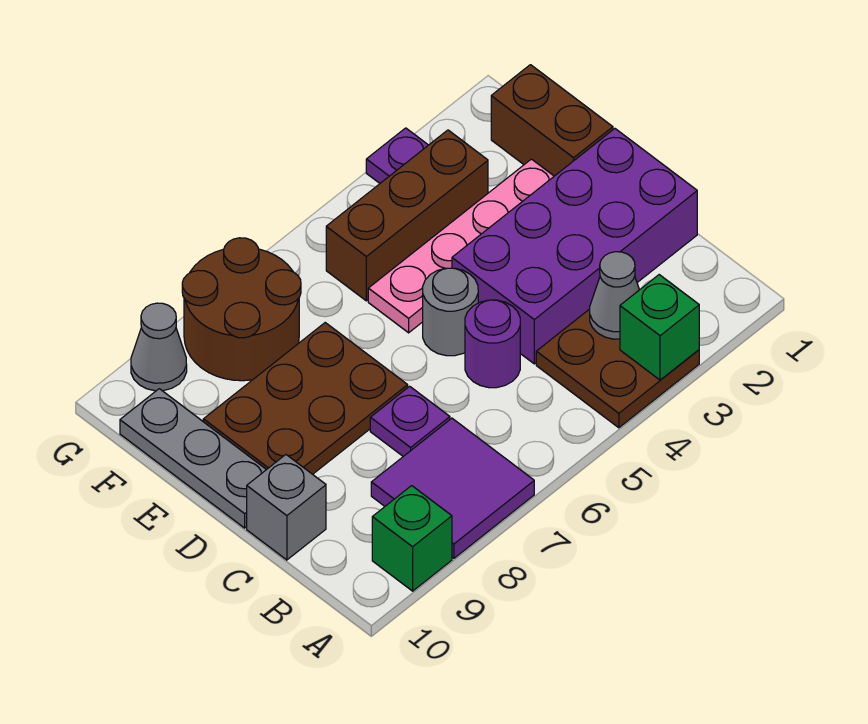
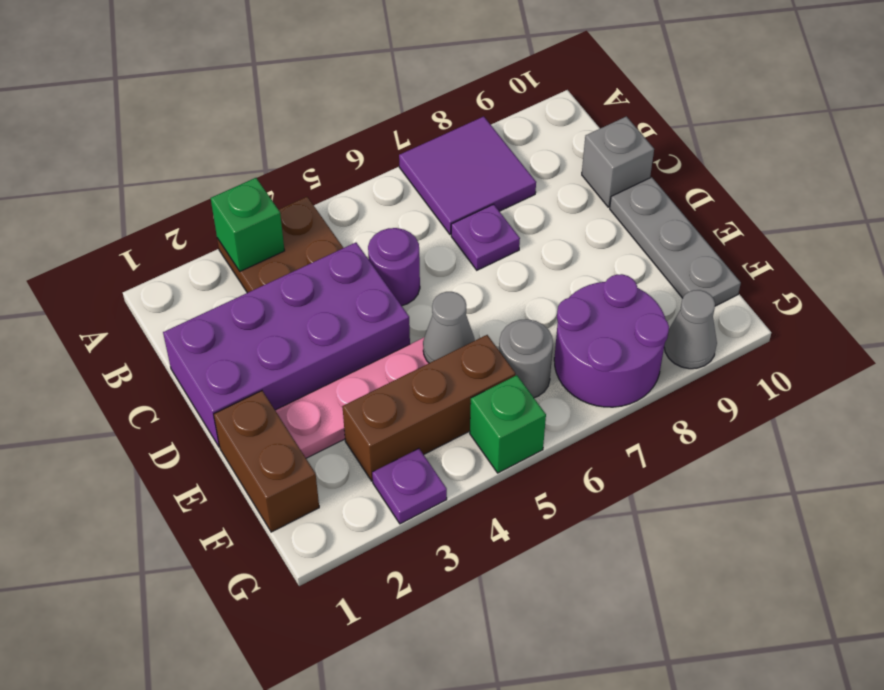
green 1x1 brick [372,486,452,591] -> green 1x1 brick moved to [470,375,546,473]
grey 1x1 cone [590,252,639,339] -> grey 1x1 cone moved to [423,292,475,363]
grey 1x1 round brick [423,268,478,356] -> grey 1x1 round brick moved to [499,319,553,398]
brown 2x3 plate [203,323,408,474] -> none
brown 2x2 round brick [182,238,301,381] -> purple 2x2 round brick [554,274,669,407]

